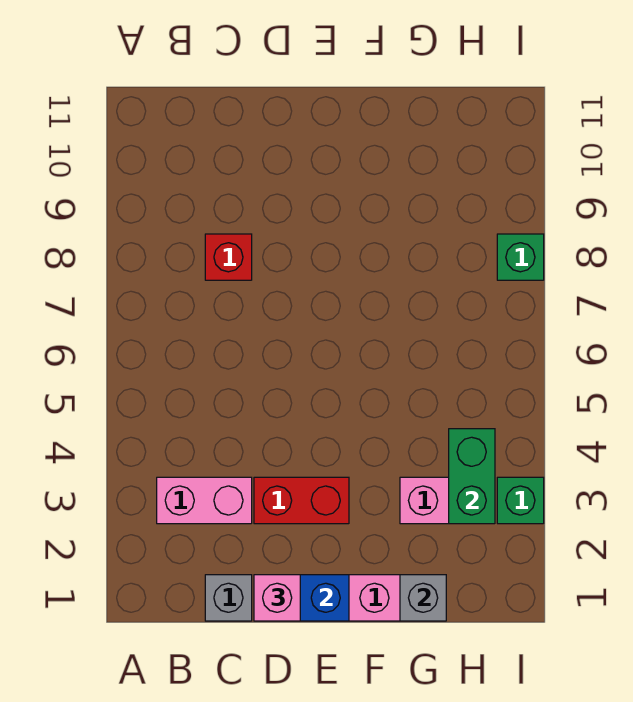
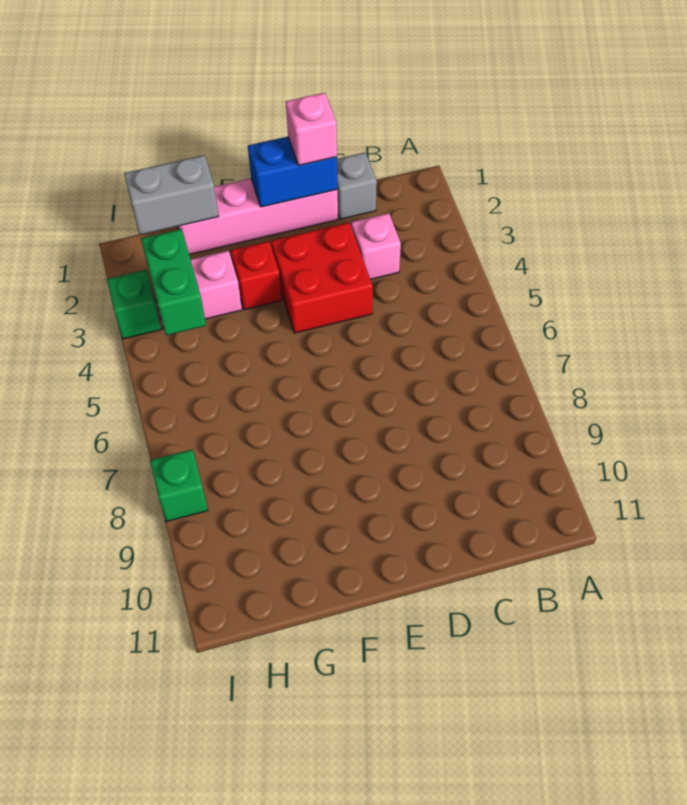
pink 1x2 brick [157,477,252,524] -> pink 1x1 brick [351,213,401,279]
red 1x1 brick [205,234,252,280] -> red 1x1 brick moved to [231,241,282,310]
red 1x2 brick [254,477,349,524] -> red 2x2 brick [271,223,373,333]
grey 1x1 brick [400,575,446,621] -> grey 1x2 brick [124,155,219,235]

